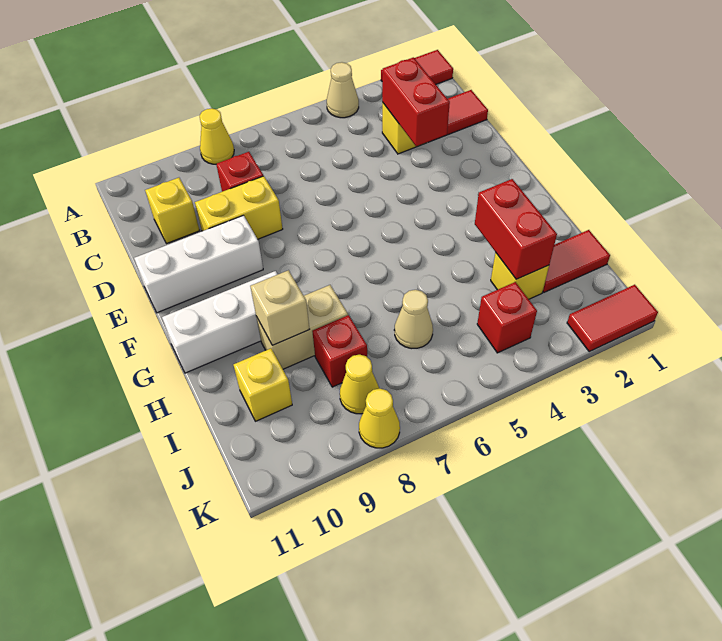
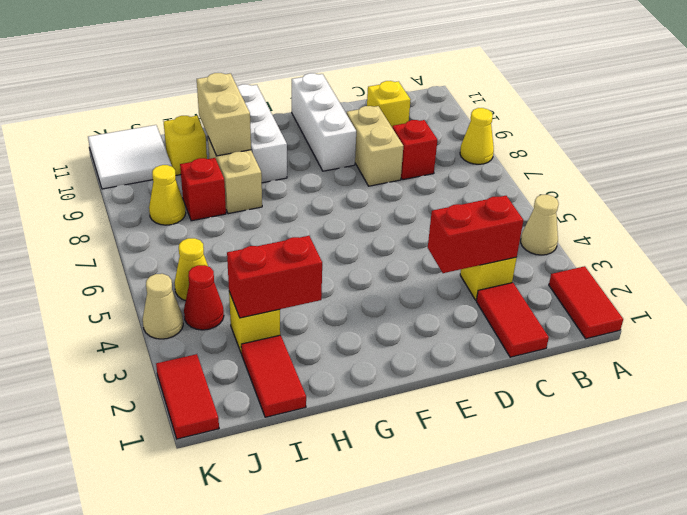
yellow 1x2 brick [195,176,283,239] -> tan 1x2 brick [347,106,403,186]
tan 1x1 brick [250,270,310,345] -> tan 1x2 brick [197,73,251,156]
tan 1x1 cone [395,290,433,349] -> tan 1x1 cone moved to [143,274,183,339]
red 1x1 brick [477,282,537,353] -> red 1x1 cone [184,265,224,330]
none -> white 2x2 tile [88,125,172,189]
yellow 1x1 cone [359,389,400,448] -> yellow 1x1 cone moved to [175,238,208,301]

